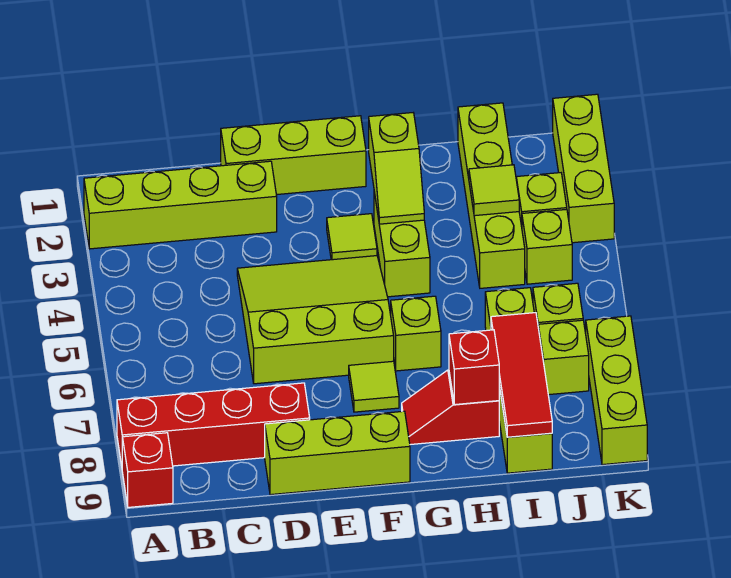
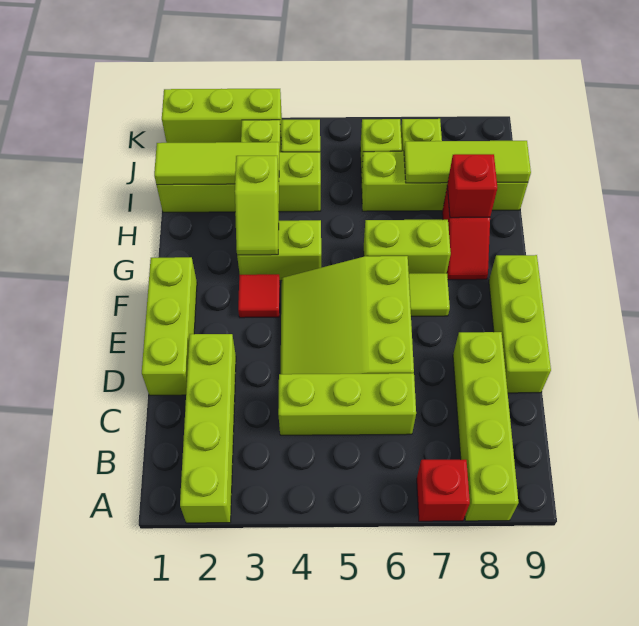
red 1x4 brick [117,383,310,466] -> lime 1x4 brick [453,332,519,521]
red 1x1 brick [122,433,173,507] -> red 1x1 brick moved to [417,460,470,521]
lime 1x1 tile [327,214,377,260] -> red 1x1 tile [238,274,280,318]
lime 1x2 slope [369,113,424,224] -> lime 1x2 slope turned to [235,156,279,255]
lime 1x1 brick [391,296,441,371] -> lime 1x2 brick [364,220,451,274]
lime 1x1 tile [469,165,519,216] -> lime 1x3 tile [154,142,279,185]
red 1x3 tile [491,313,552,437] -> lime 1x3 tile [404,141,531,183]
lime 1x3 brick [586,316,647,465] -> lime 1x3 brick moved to [278,373,416,435]

